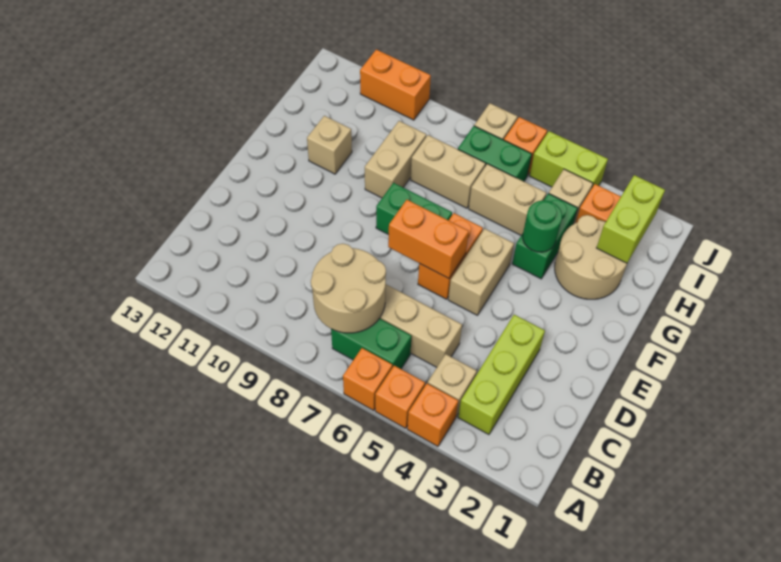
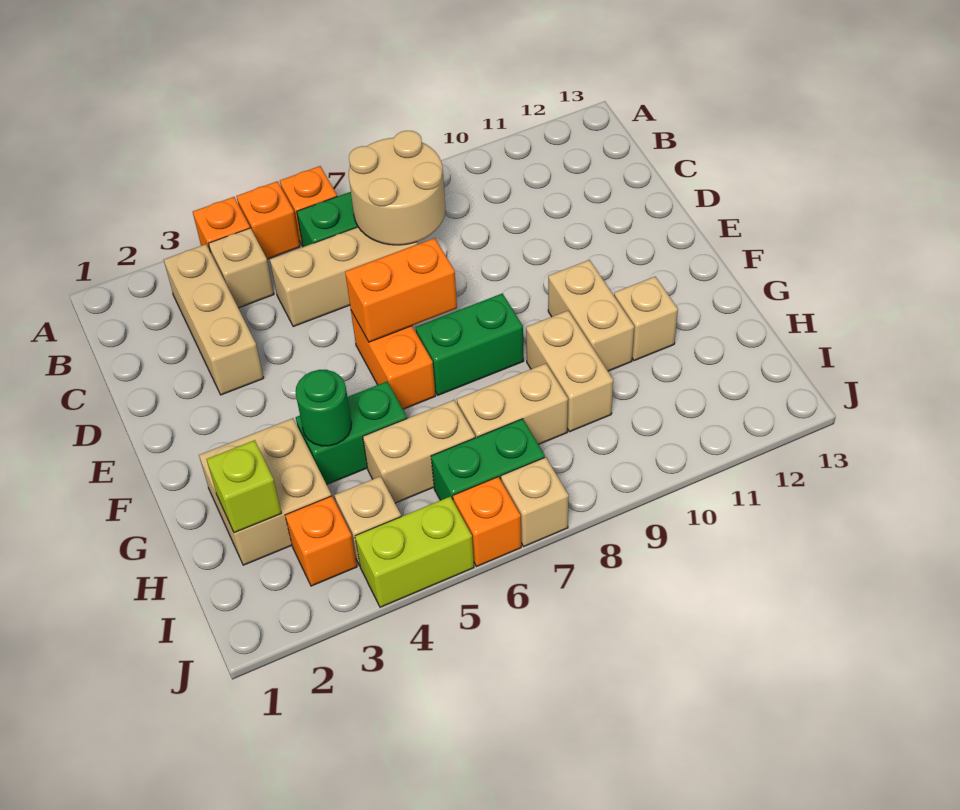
lime 1x3 brick [458,315,545,435] -> tan 1x3 brick [164,244,264,395]
tan 1x2 brick [448,228,514,315] -> tan 1x2 brick moved to [548,260,634,371]
tan 2x2 round brick [555,215,627,299] -> tan 2x2 brick [199,418,331,565]
green 1x2 brick [512,193,578,279] -> green 1x2 brick turned to [296,382,407,485]
lime 1x2 brick [597,175,665,263] -> lime 1x1 brick [206,440,281,533]
orange 1x2 brick [360,49,431,120] -> none

